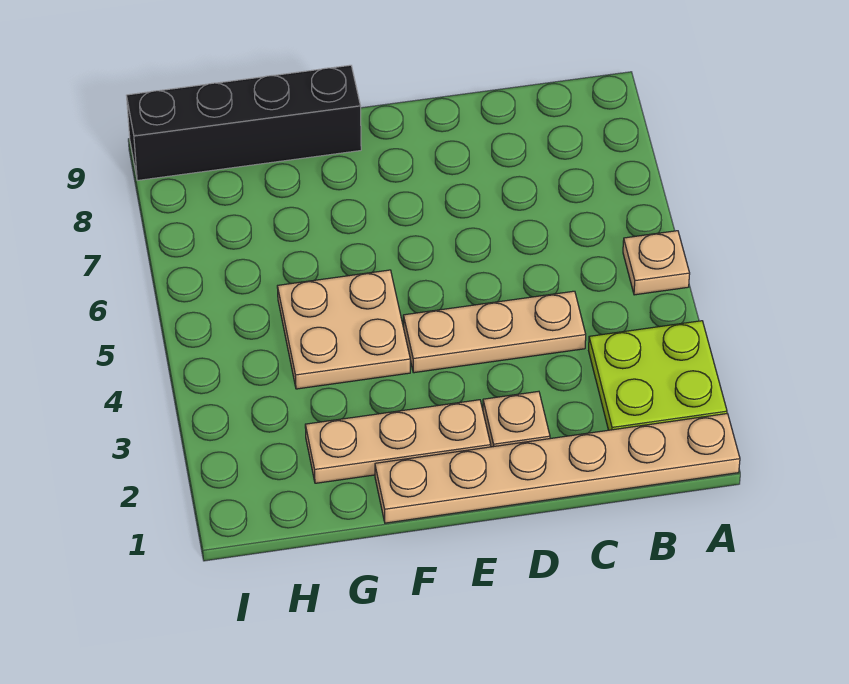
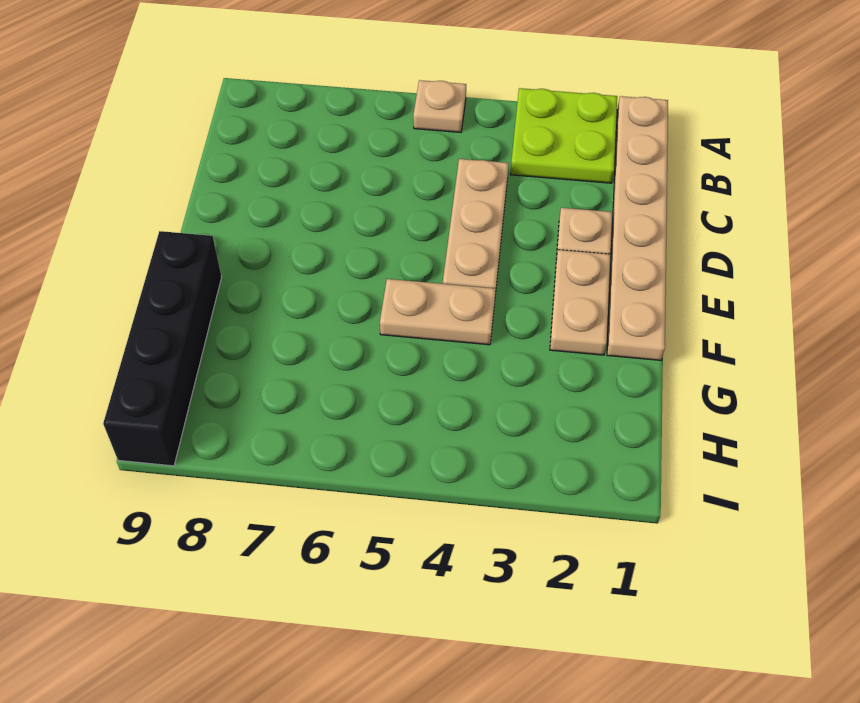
tan 1x3 plate [305,400,491,483] -> tan 1x2 plate [550,250,610,355]
tan 2x2 plate [277,270,410,389] -> tan 1x2 plate [380,279,496,345]

